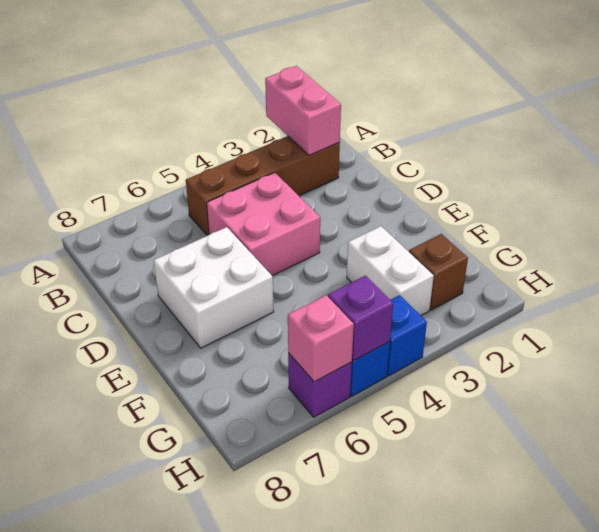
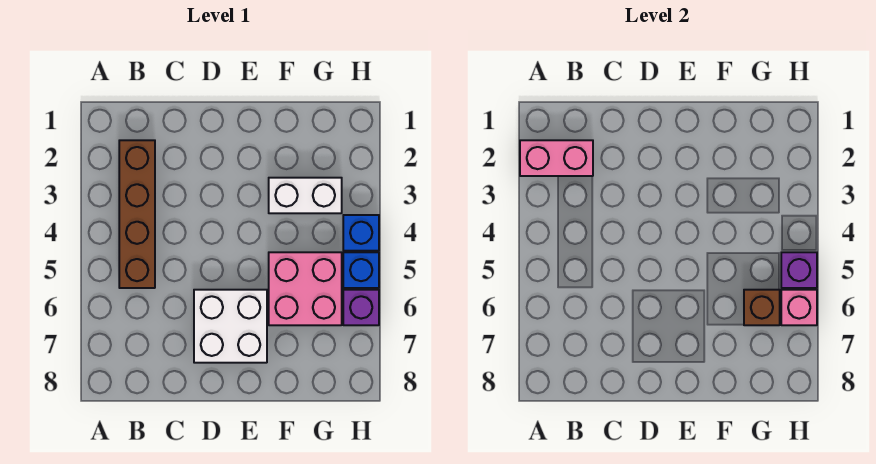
pink 2x2 brick [207,173,320,276] -> pink 2x2 brick moved to [269,252,342,325]
brown 1x1 brick [409,234,468,310] -> brown 1x1 brick moved to [744,290,780,325]

